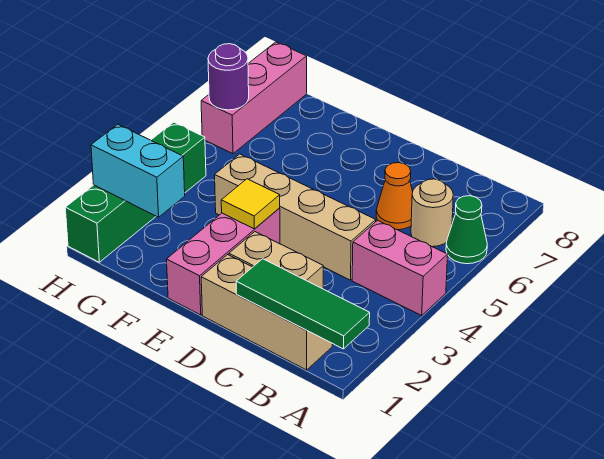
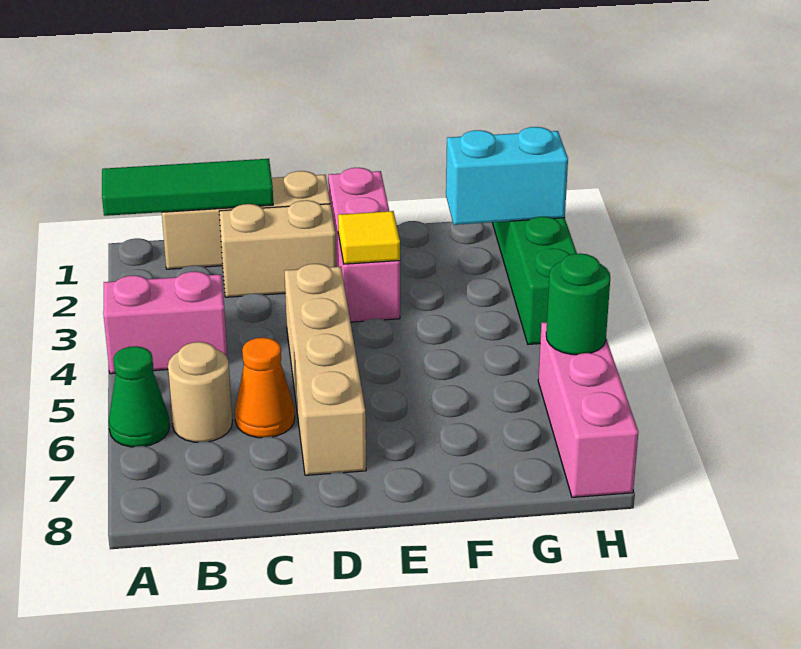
tan 1x4 brick [215,154,376,280] -> tan 1x4 brick turned to [284,264,366,475]
purple 1x1 round brick [208,44,249,110] -> green 1x1 round brick [546,253,610,355]

